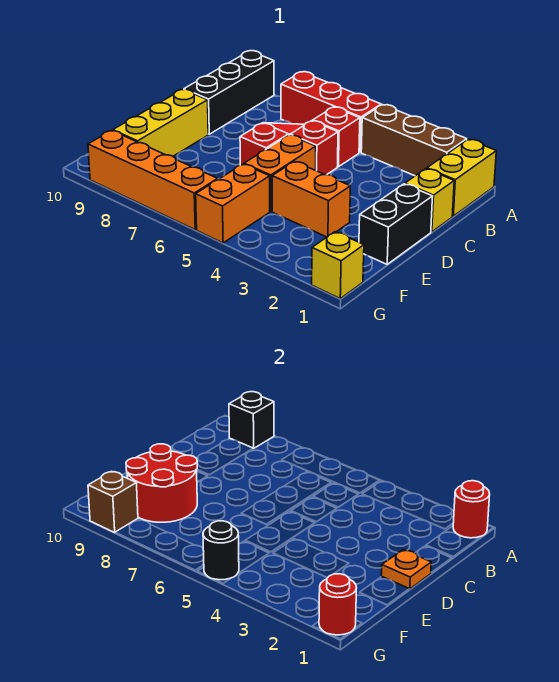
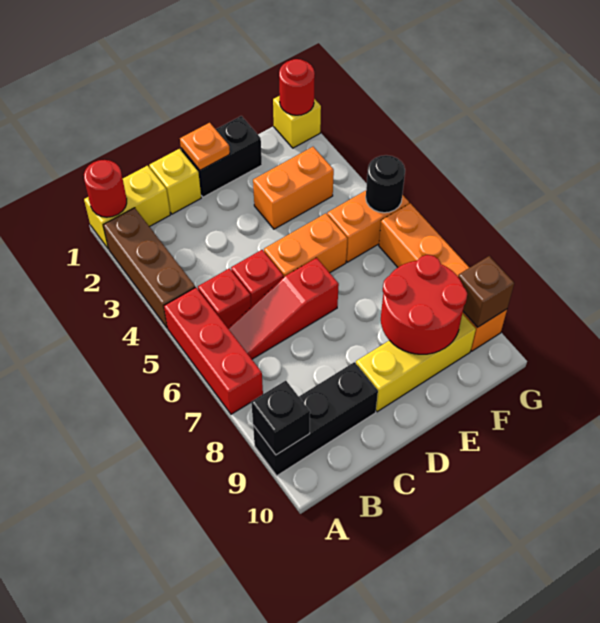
orange 1x2 brick [272,162,350,237] -> orange 1x2 brick turned to [253,147,334,229]

